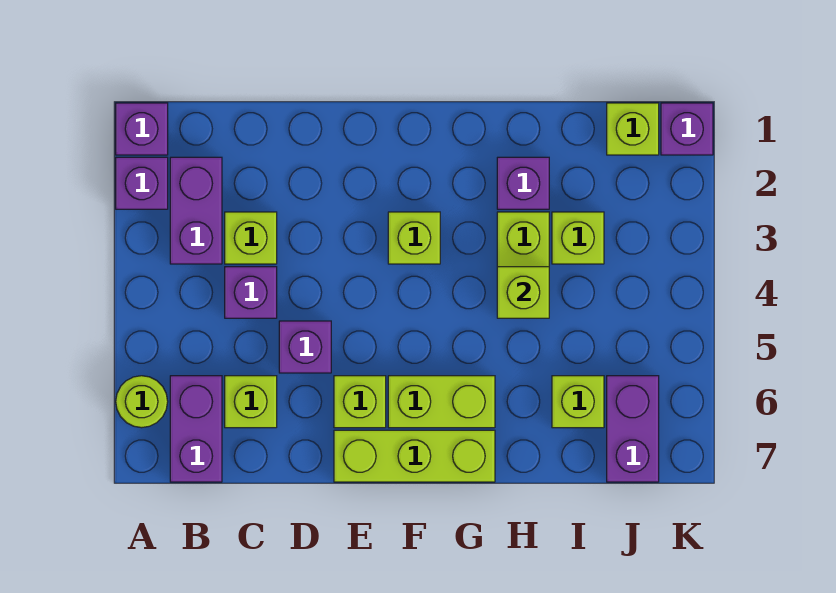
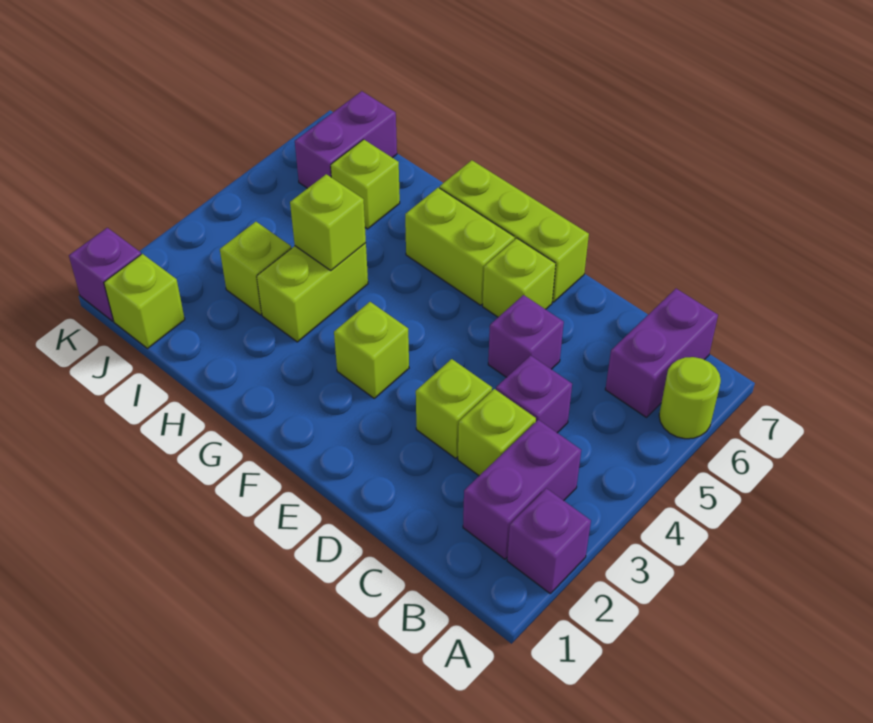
purple 1x1 brick [116,103,168,155] -> none
lime 1x1 brick [225,376,277,428] -> lime 1x1 brick moved to [416,359,492,458]
purple 1x1 brick [497,157,549,209] -> none

